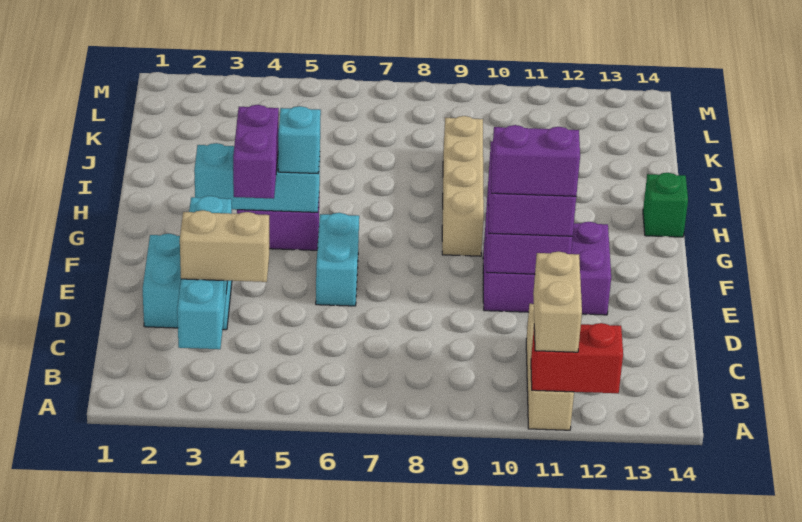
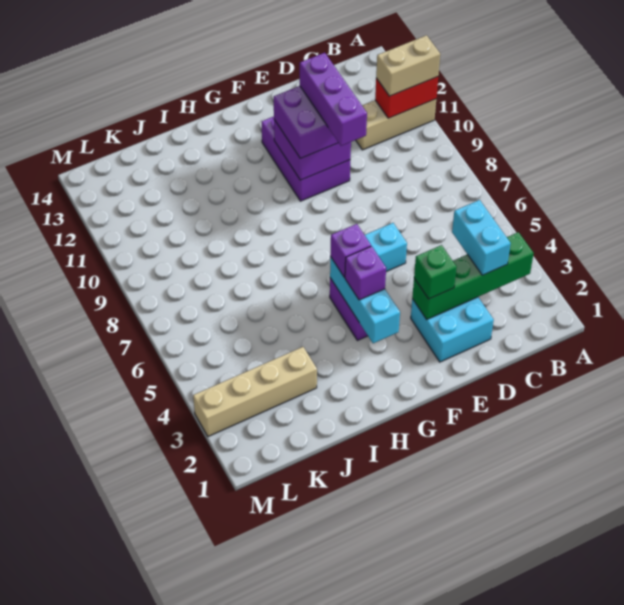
red 1x2 brick [531,323,623,393] -> red 1x2 brick turned to [375,77,438,118]
cyan 1x4 brick [177,196,232,349] -> green 1x4 brick [412,232,534,319]
tan 1x2 brick [180,210,269,282] -> cyan 1x2 brick [452,200,511,275]
purple 1x2 brick [491,125,580,196] -> purple 1x3 brick [300,53,367,146]
purple 1x2 brick [233,105,279,199] -> purple 1x1 brick [345,246,386,300]
cyan 1x1 brick [278,106,321,173] -> purple 1x1 brick [330,224,371,277]
tan 1x4 brick [442,116,484,256] -> tan 1x4 brick moved to [193,347,317,436]
green 1x1 brick [643,173,688,237] -> green 1x1 brick moved to [414,245,457,299]

